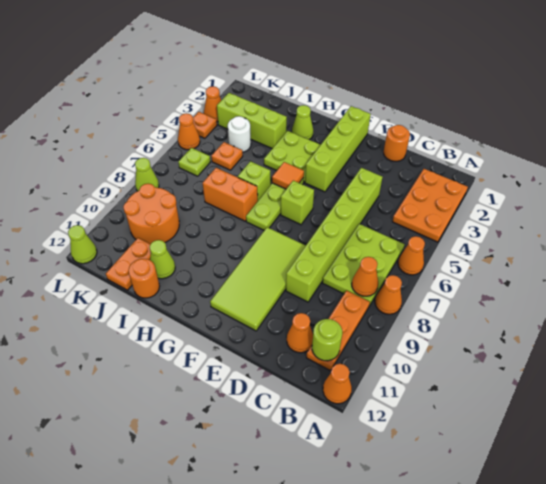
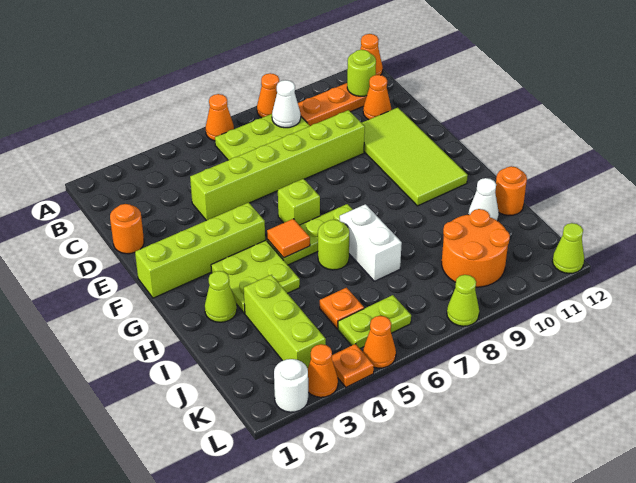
orange 2x3 plate [392,169,468,242] -> none
orange 1x1 cone [352,257,378,296] -> white 1x1 cone [272,80,301,128]
lime 2x4 tile [210,227,306,331] -> lime 2x4 tile turned to [362,107,468,206]
lime 1x1 brick [238,161,271,200] -> lime 1x1 round brick [318,220,349,270]
orange 1x2 brick [203,168,258,221] -> white 1x2 brick [340,204,402,281]
lime 1x1 cone [150,240,175,279] -> white 1x1 cone [468,178,499,221]
white 1x1 round brick [228,116,251,152] -> white 1x1 round brick moved to [274,359,308,412]
orange 1x2 plate [106,238,151,290] -> none
lime 1x1 plate [178,148,210,176] -> lime 1x2 plate [338,295,411,348]

